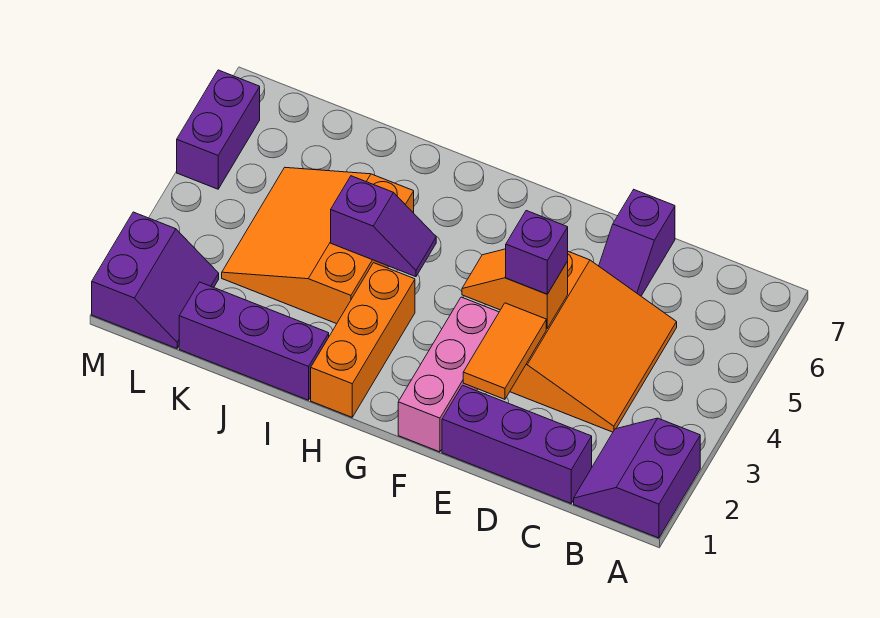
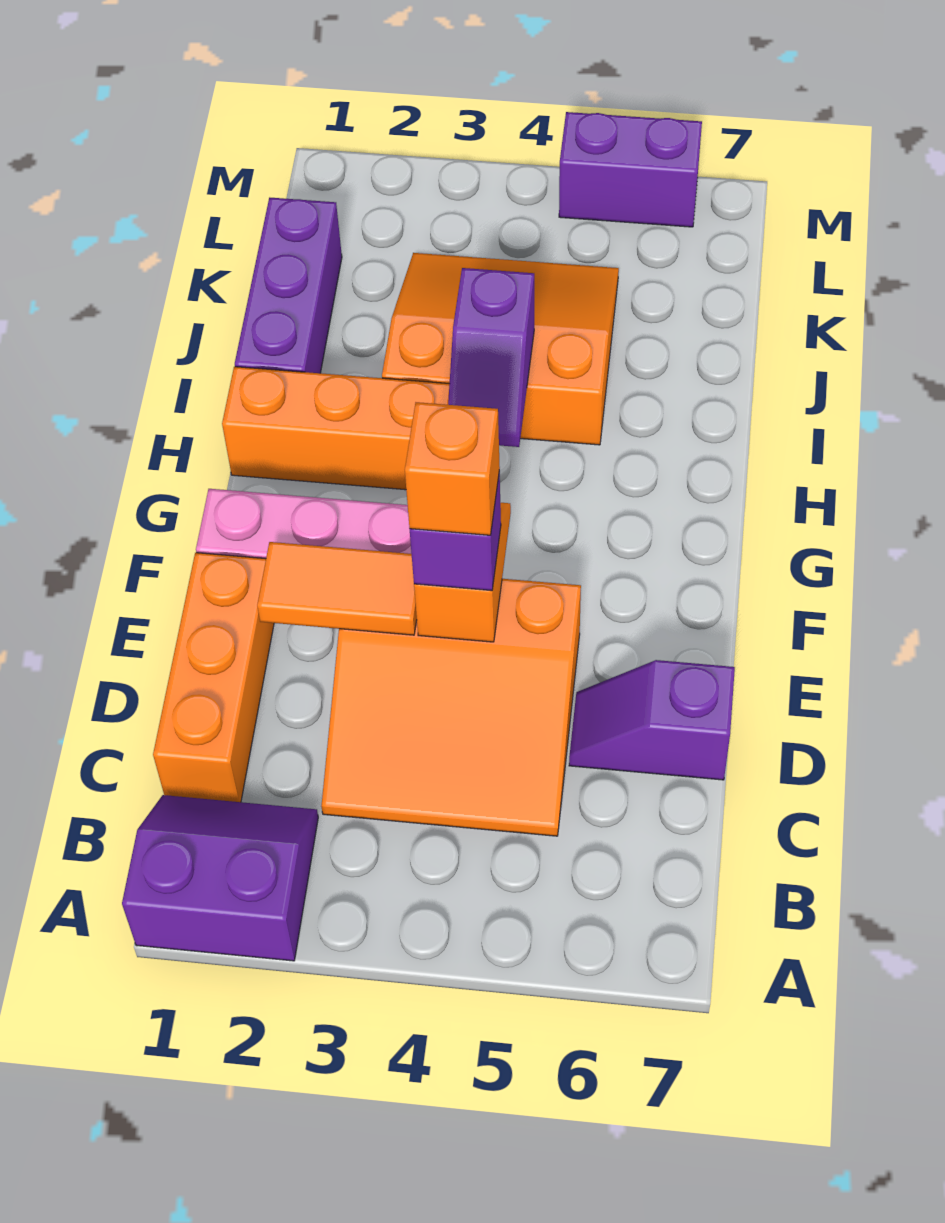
purple 1x3 brick [442,385,592,503] -> orange 1x3 brick [153,553,274,802]
none -> orange 1x1 brick [405,402,500,535]
purple 2x2 slope [92,212,219,348] -> none

